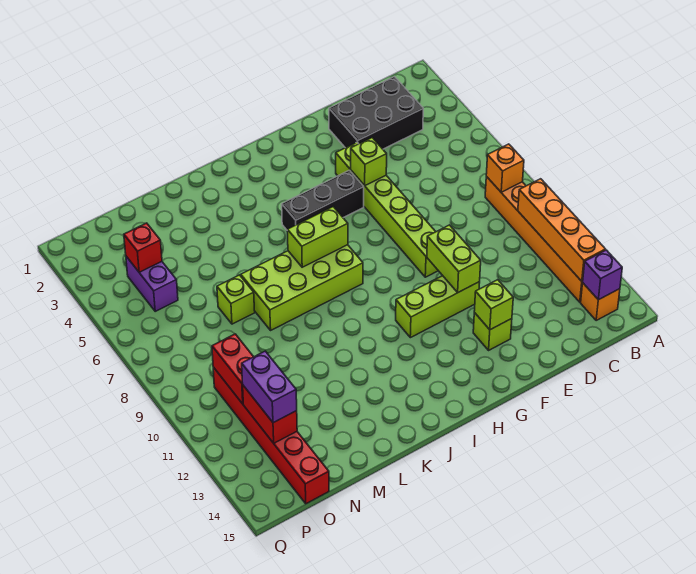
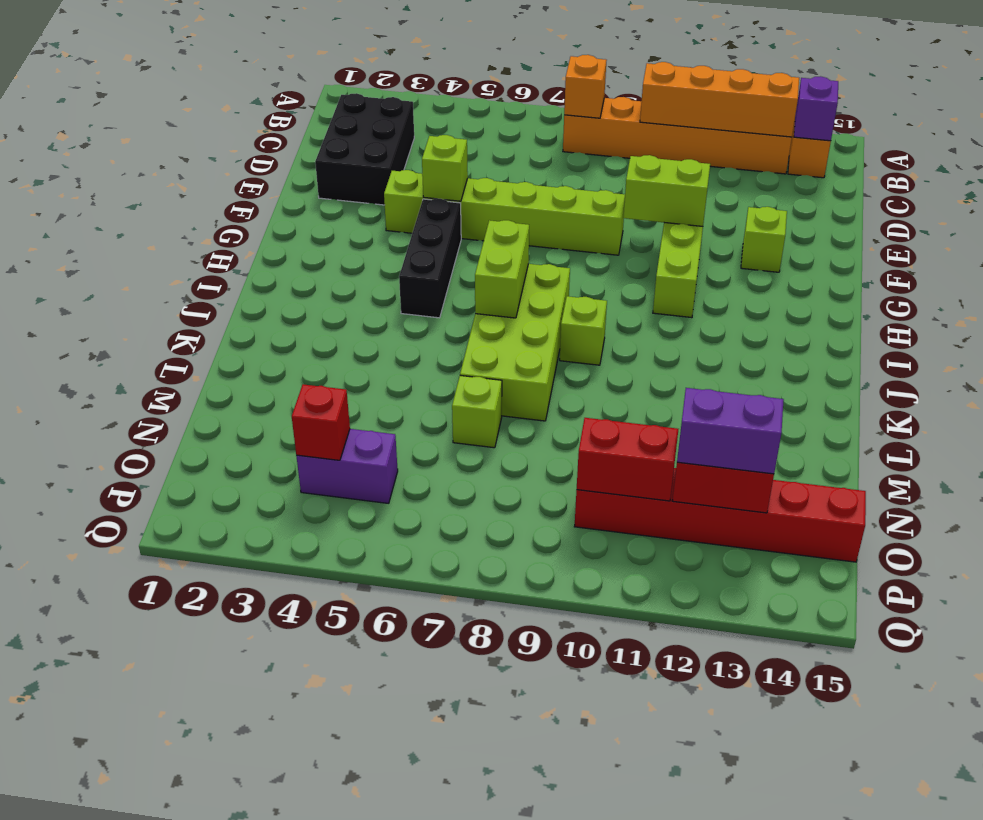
lime 1x1 brick [474,280,513,330] -> lime 1x1 brick moved to [560,296,607,365]

